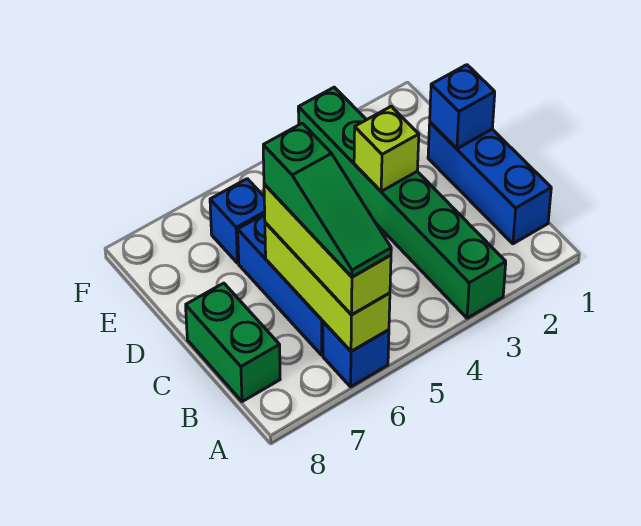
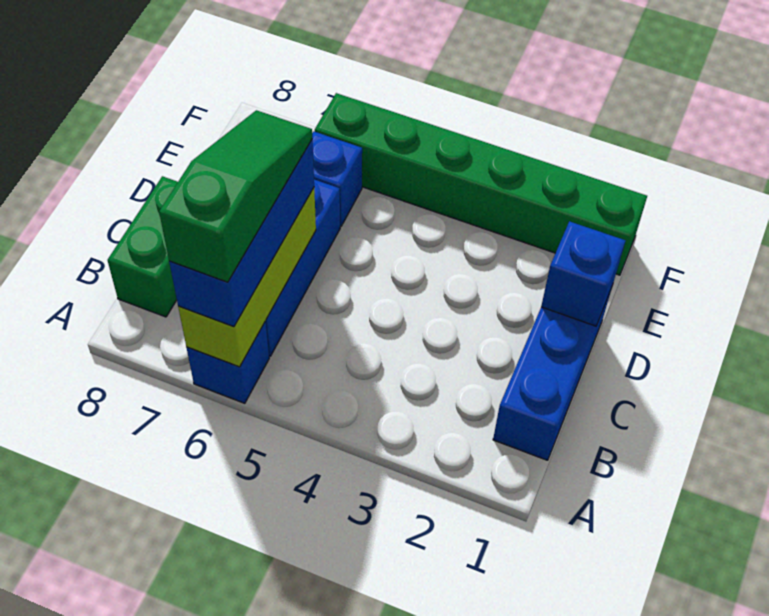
green 1x6 brick [298,87,506,318] -> green 1x6 brick turned to [315,93,647,275]
lime 1x3 brick [264,184,391,315] -> blue 1x3 brick [169,140,314,327]
green 1x3 slope [263,123,391,277] -> green 1x3 slope turned to [159,110,312,282]
lime 1x1 brick [354,106,419,191] -> none

